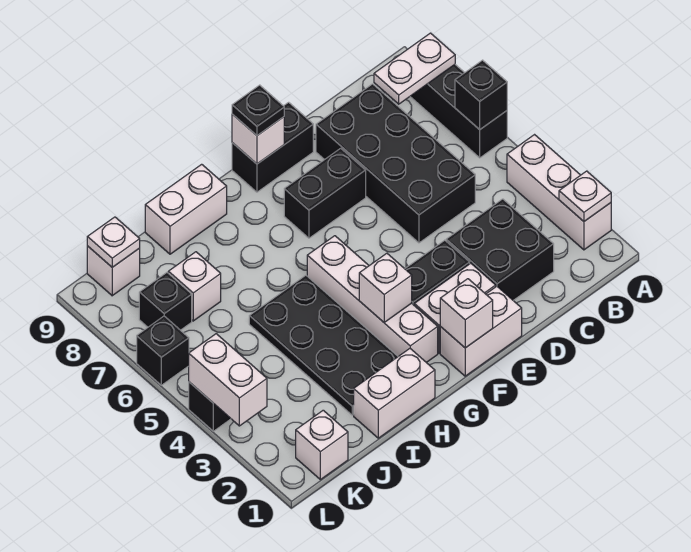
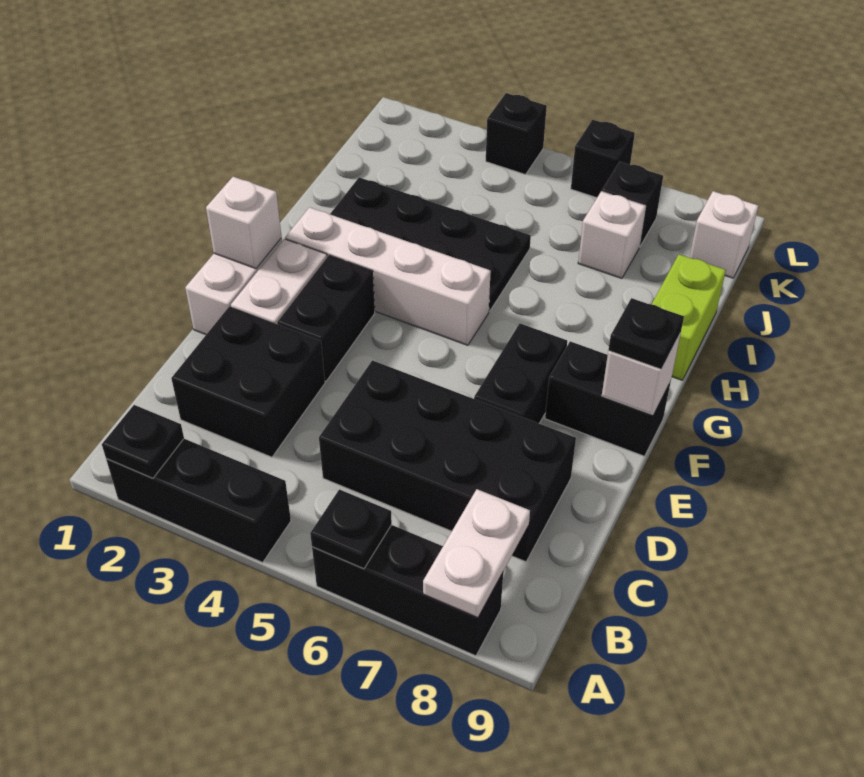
white 1x3 brick [507,135,611,250] -> black 1x3 brick [106,439,291,562]
white 1x1 plate [559,171,611,221] -> black 1x1 plate [102,405,184,478]
black 1x1 brick [455,60,507,130] -> black 1x1 plate [310,489,392,569]
black 1x2 brick [232,102,313,192] -> black 1x2 brick turned to [545,341,671,456]
white 1x1 brick [359,253,412,322] -> none
white 1x2 brick [354,349,435,438] -> none
white 1x2 brick [145,164,227,254] -> lime 1x2 brick [652,254,726,380]
white 1x1 brick [296,410,348,480] -> none
white 1x1 plate [87,217,140,267] -> none
white 1x2 brick [189,334,267,426] -> none

